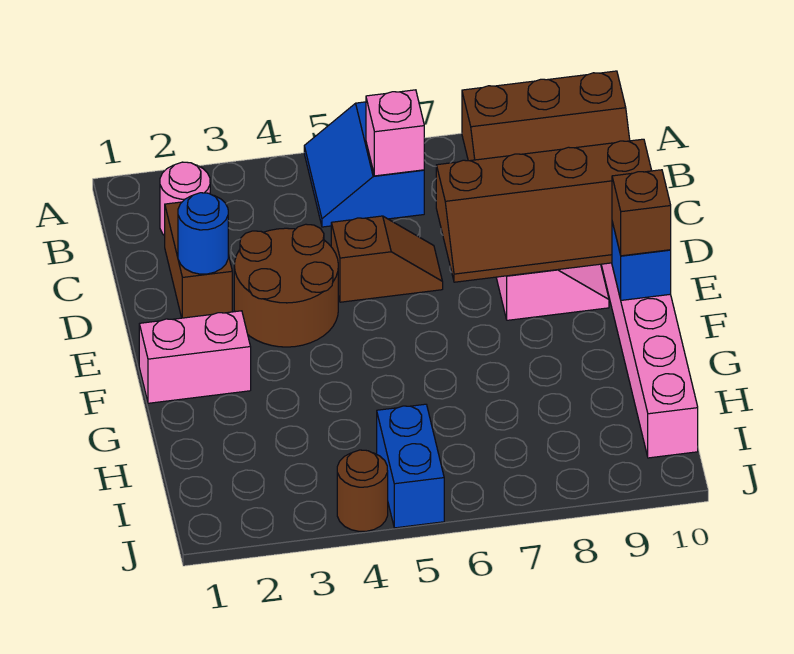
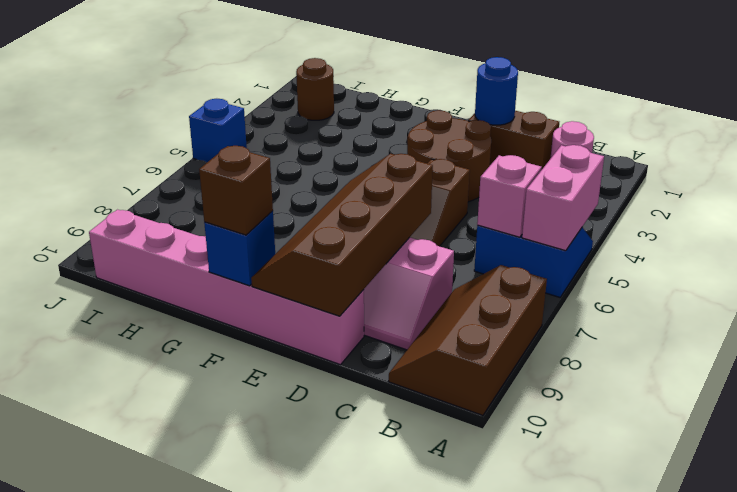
pink 1x2 brick [139,311,251,403] -> pink 1x2 brick moved to [522,145,604,251]
blue 1x2 brick [377,404,444,528] -> blue 1x1 brick [189,99,247,162]
brown 1x1 round brick [337,450,388,531] -> brown 1x1 round brick moved to [296,58,334,120]

